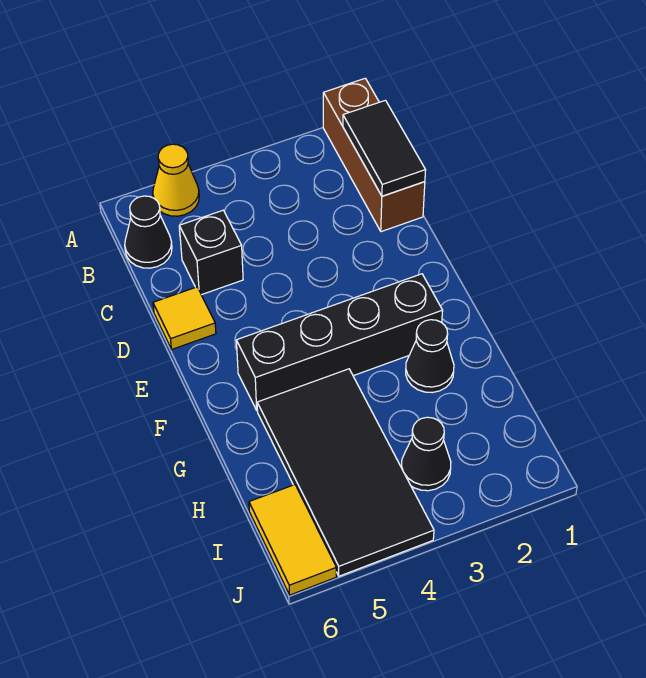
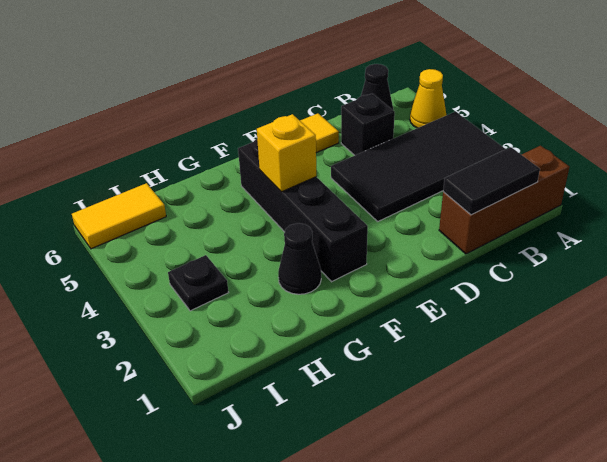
none -> yellow 1x1 brick [257,114,317,192]
black 2x4 tile [257,369,434,576] -> black 2x4 tile moved to [331,112,506,221]
black 1x1 cone [401,417,451,491] -> black 1x1 plate [168,255,229,311]

